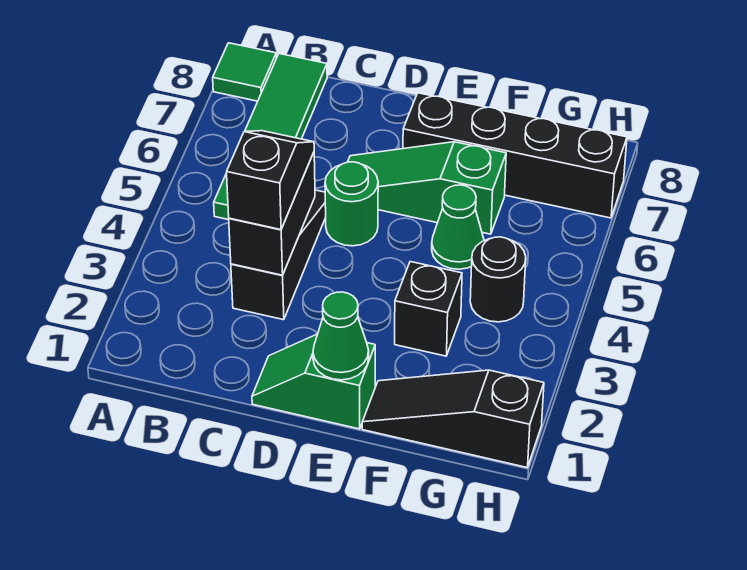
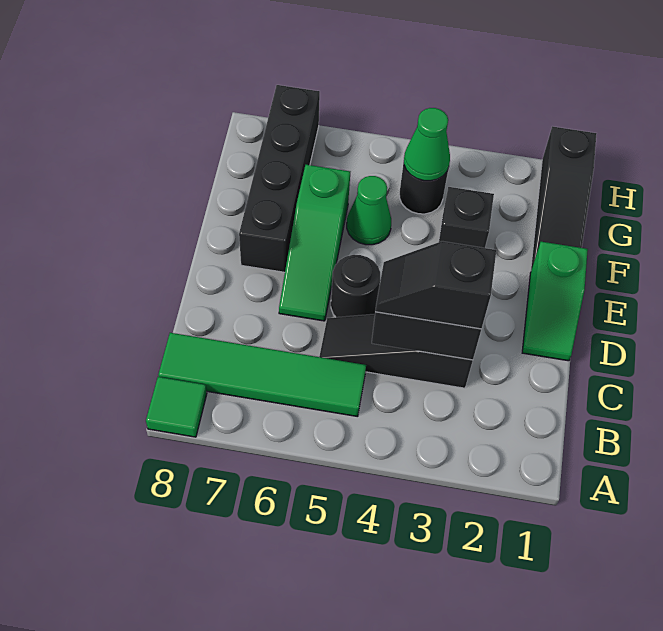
green 1x1 round brick [325,162,378,246] -> black 1x1 round brick [331,255,380,317]
green 1x1 cone [313,292,369,380] -> green 1x1 cone moved to [404,108,450,181]

